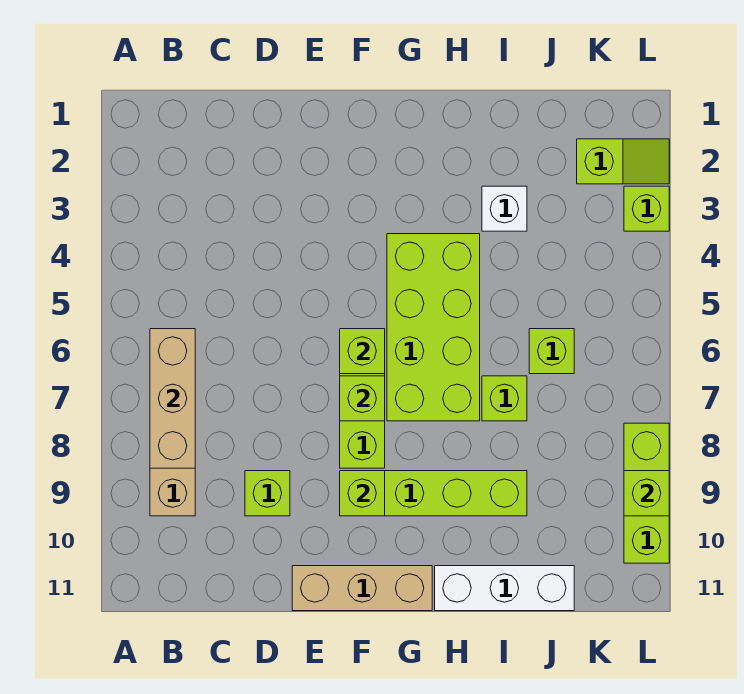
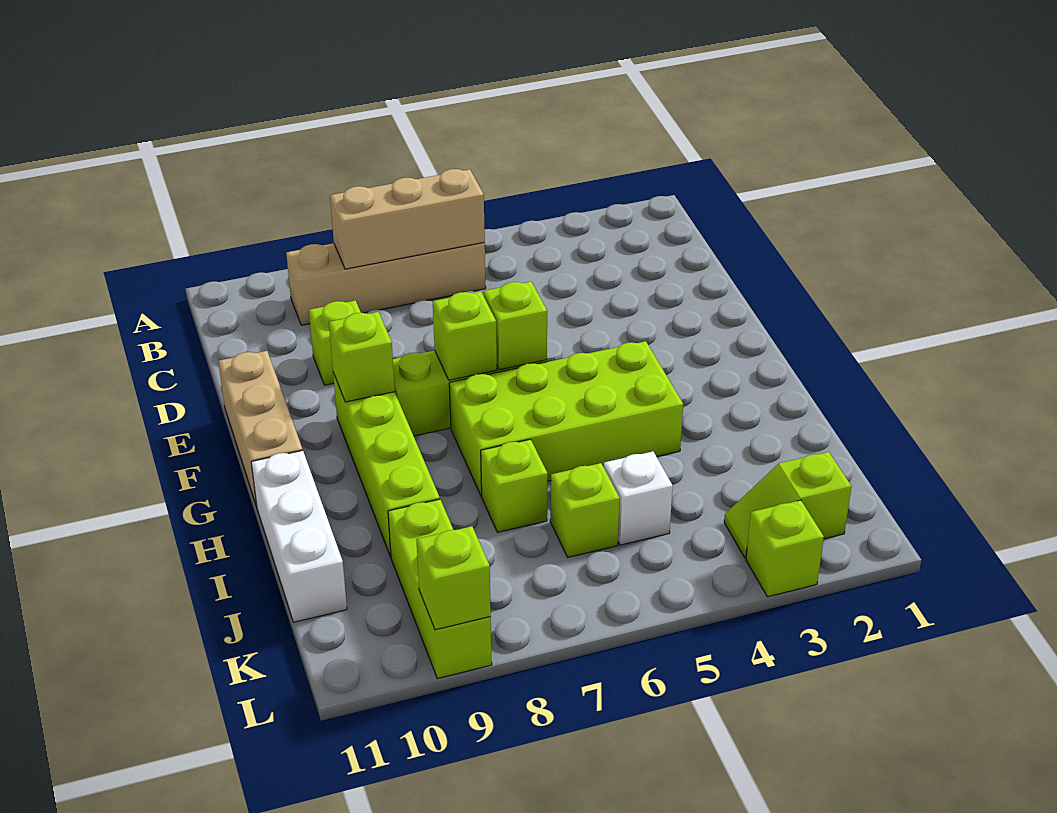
white 1x1 brick [482,186,527,231] -> white 1x1 brick moved to [604,451,673,545]
lime 1x2 slope [577,139,669,184] -> lime 1x2 slope turned to [724,452,852,558]
lime 1x3 brick [624,423,669,563] -> lime 1x3 brick turned to [388,499,492,679]

